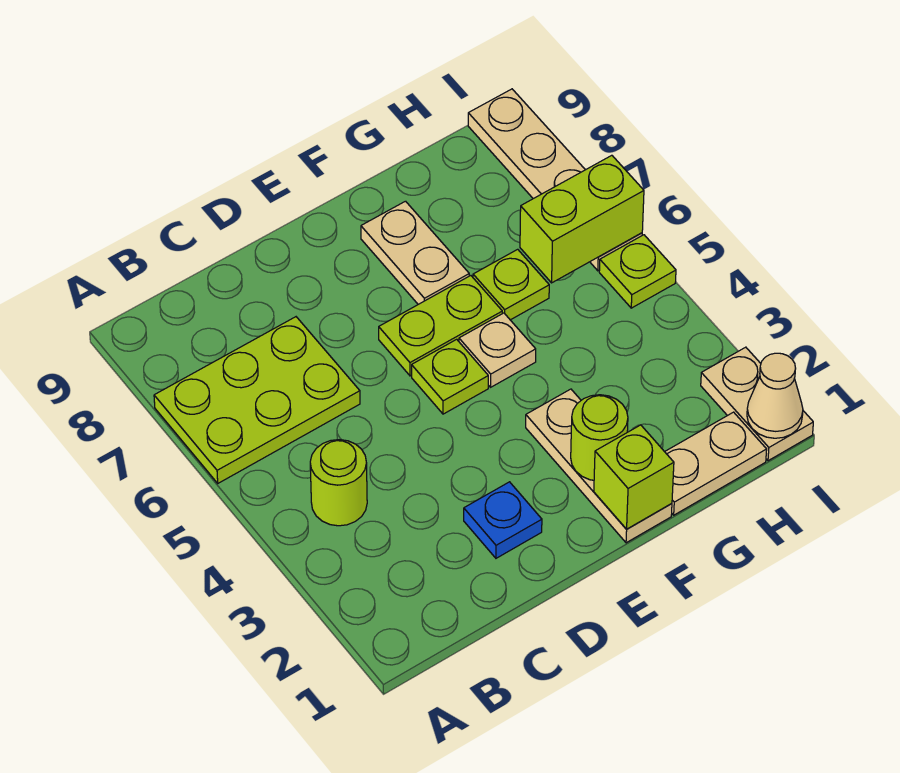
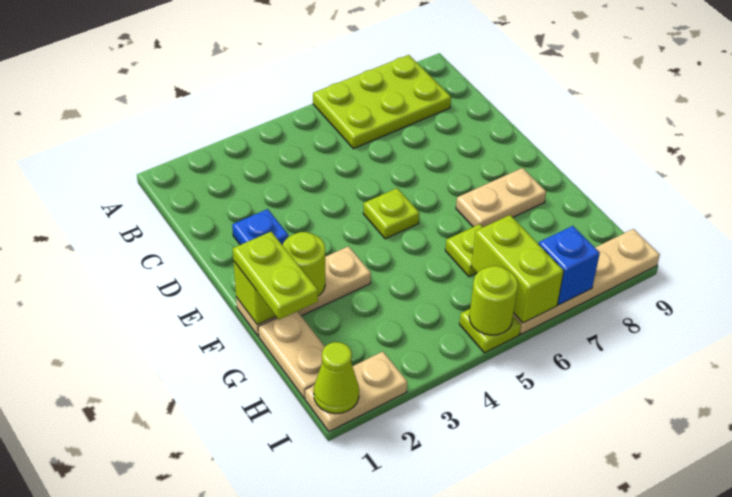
lime 2x3 plate [154,317,360,483] -> lime 2x3 plate turned to [313,55,451,149]
lime 1x1 round brick [310,440,367,526] -> lime 1x1 round brick moved to [469,266,518,335]
lime 1x2 plate [379,276,502,376] -> lime 1x2 plate moved to [233,232,318,320]
tan 1x1 plate [459,313,536,387] -> none
tan 1x1 cone [747,353,803,438] -> lime 1x1 cone [314,342,359,414]
none -> blue 1x1 brick [539,226,600,305]

